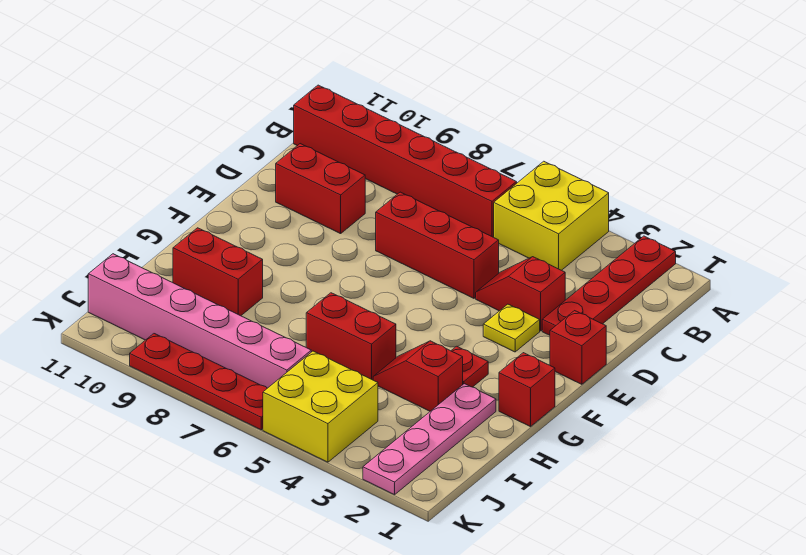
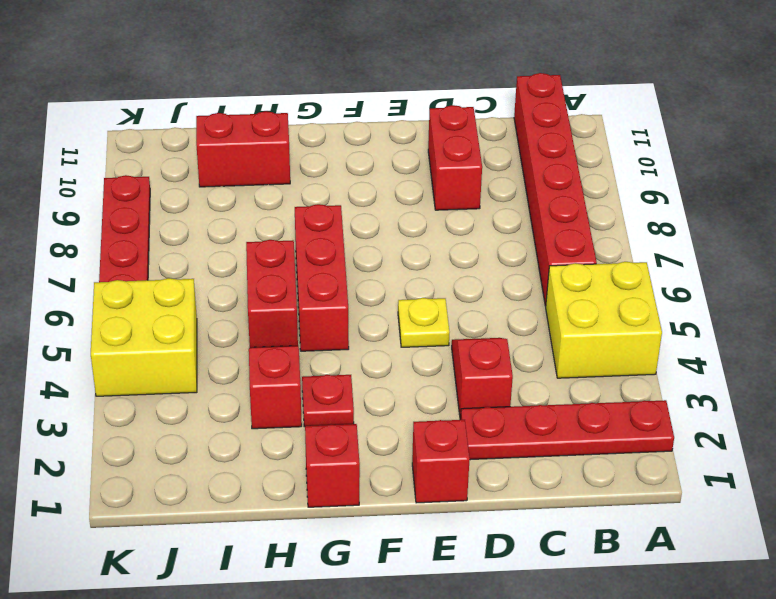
red 1x3 brick [376,192,499,298] -> red 1x3 brick moved to [295,204,349,351]
yellow 1x1 plate [483,304,540,352] -> yellow 1x1 plate moved to [398,298,450,347]
pink 1x4 plate [363,384,496,495] -> none
red 1x2 brick [173,228,263,316] -> red 1x2 brick turned to [196,111,290,187]
pink 1x6 brick [88,254,311,388] -> none

